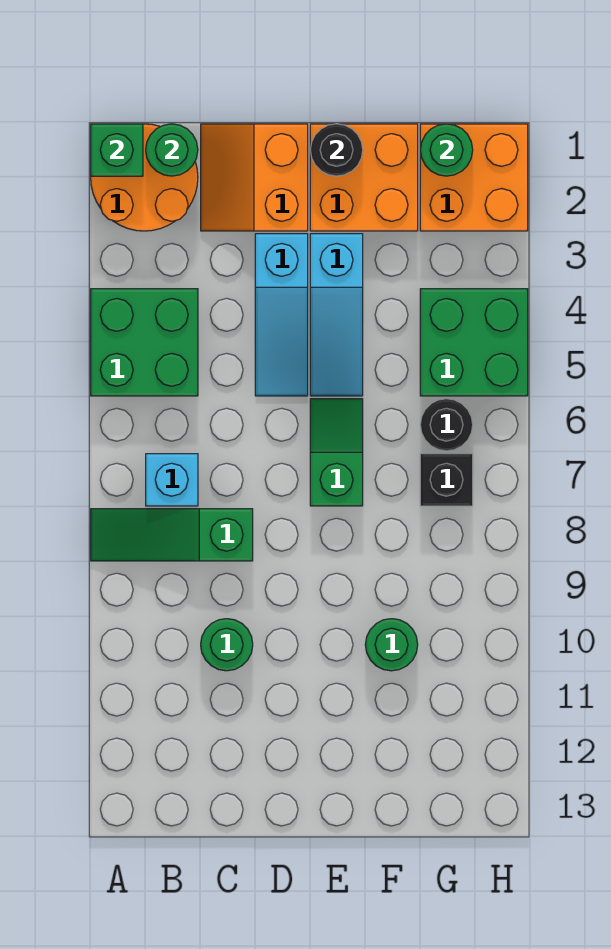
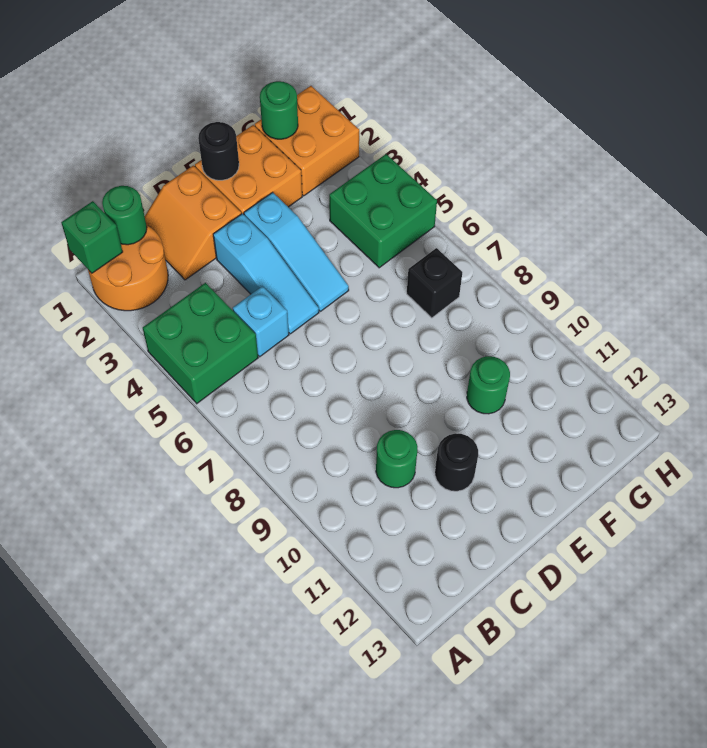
green 1x3 slope [91,509,253,561] -> none
cyan 1x1 brick [146,454,198,506] -> cyan 1x1 brick moved to [233,286,289,357]
green 1x2 slope [310,399,363,506] -> none
black 1x1 round brick [420,399,473,451] -> black 1x1 round brick moved to [435,433,478,491]

